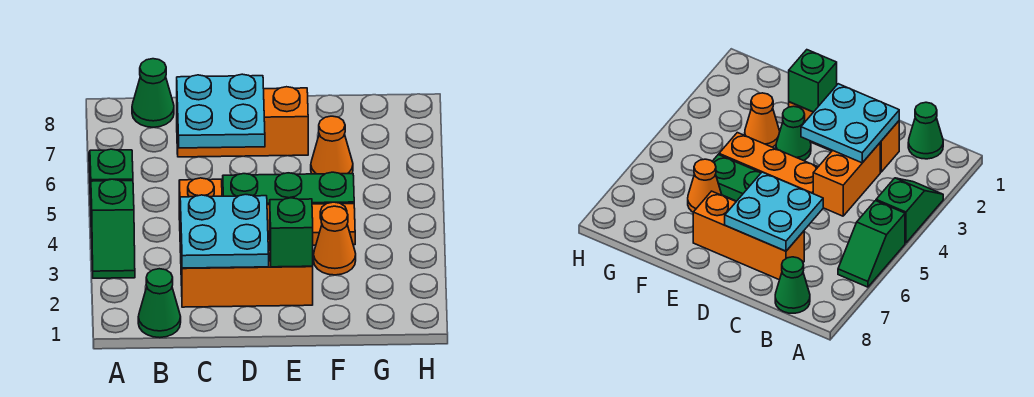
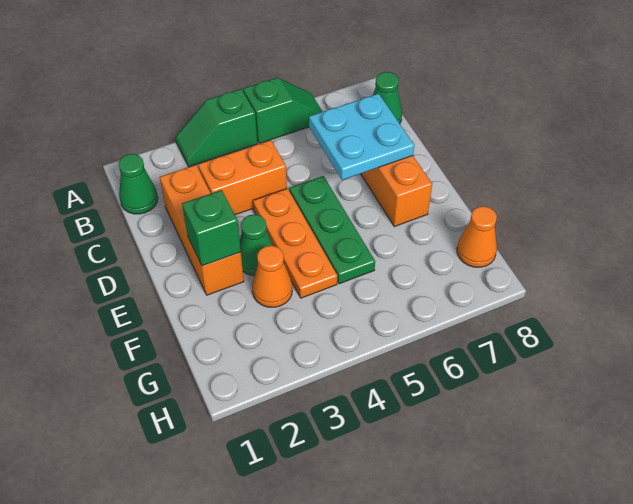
cyan 2x2 plate [180,195,269,268] -> none
orange 1x1 cone [311,116,353,174] -> orange 1x1 cone moved to [457,206,497,267]

